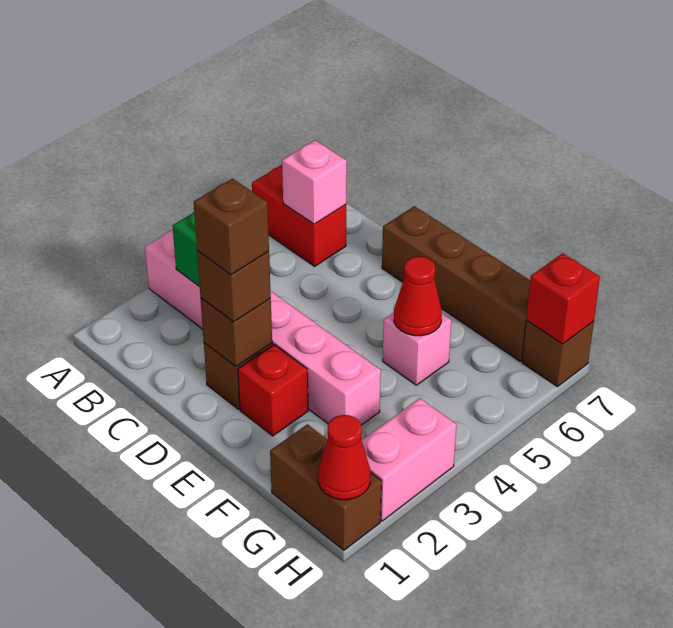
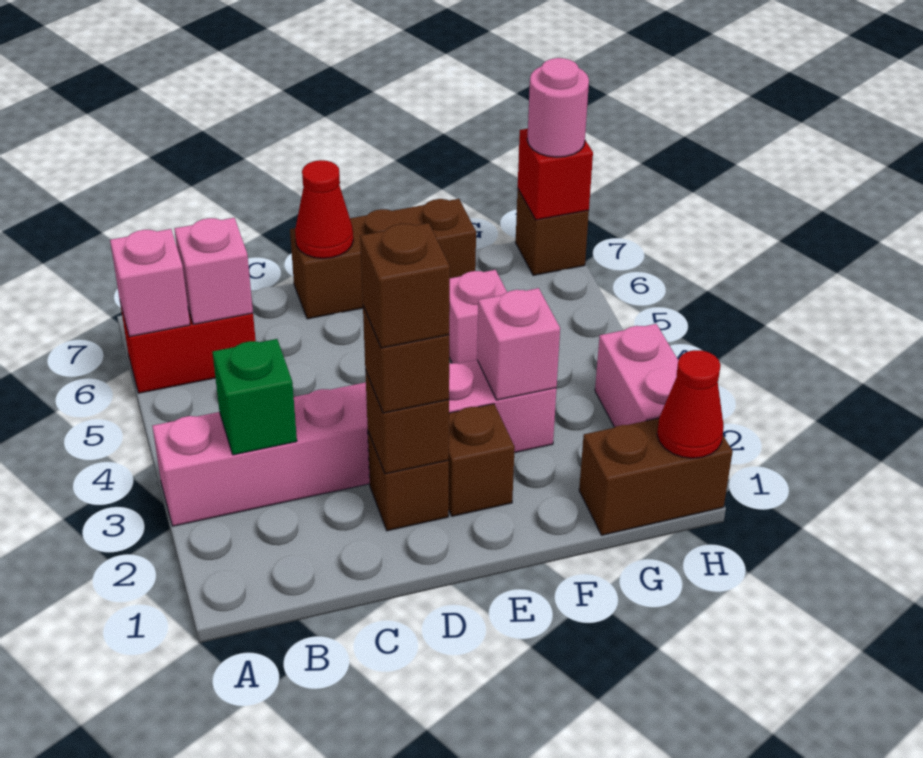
none -> pink 1x1 brick [110,229,190,337]
brown 1x4 brick [382,206,530,361] -> brown 1x3 brick [290,199,476,319]
red 1x1 brick [238,345,308,436] -> brown 1x1 brick [449,404,515,516]
none -> pink 1x1 brick [477,288,560,400]
red 1x1 cone [394,257,442,336] -> red 1x1 cone moved to [295,160,353,258]
none -> pink 1x1 round brick [527,58,589,157]

